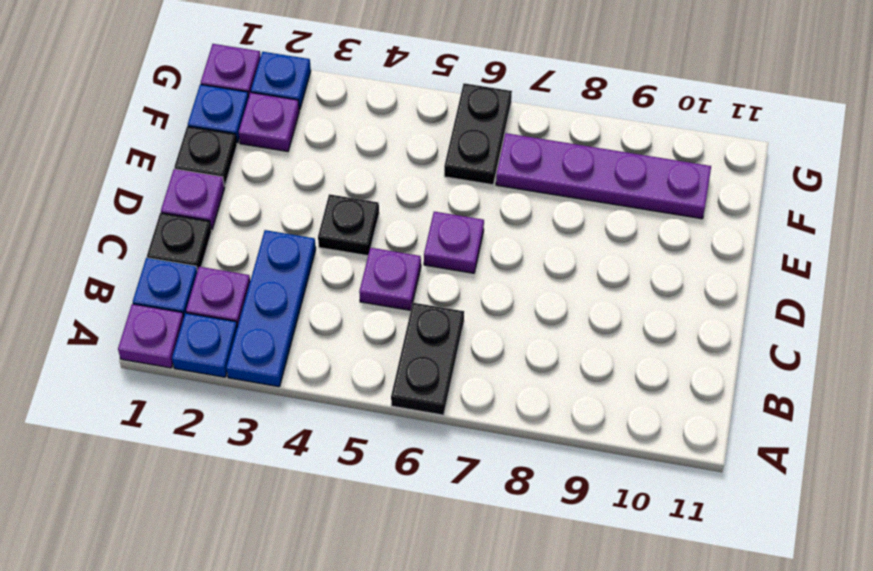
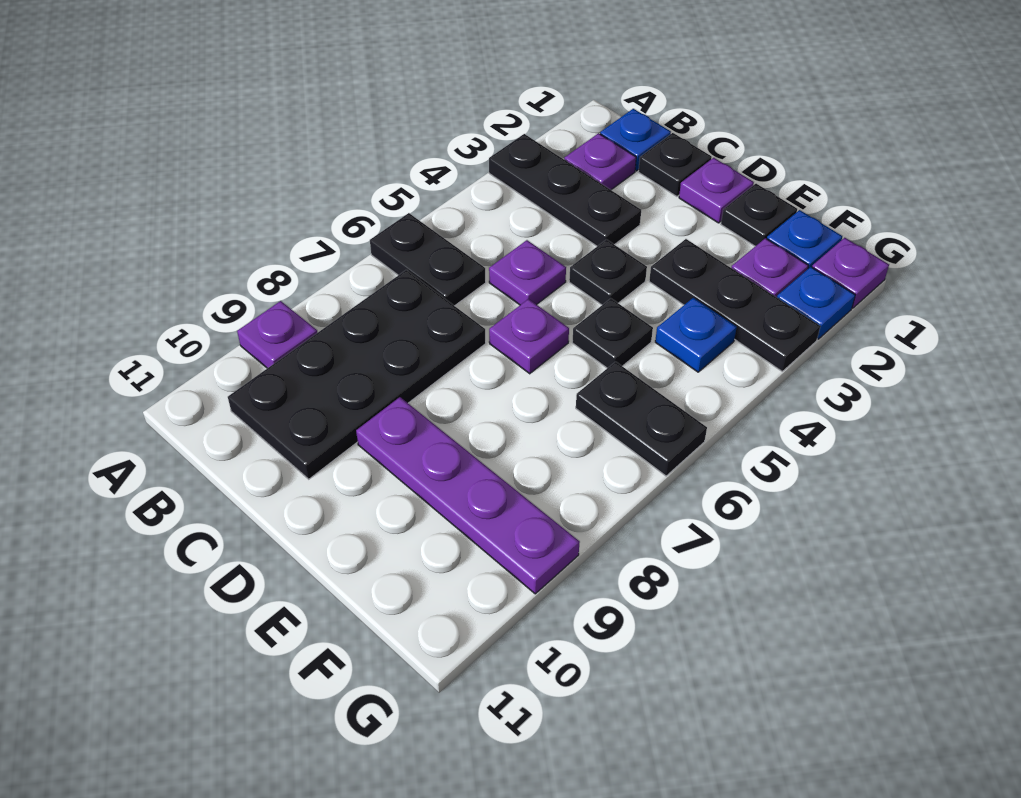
purple 1x1 plate [118,304,184,368] -> purple 1x1 plate moved to [237,301,318,368]
blue 1x1 plate [172,313,237,377] -> blue 1x1 plate moved to [655,298,737,372]
blue 1x3 plate [226,230,316,387] -> black 1x3 plate [489,134,641,246]
none -> black 2x4 plate [228,270,486,479]
none -> black 1x3 plate [649,239,820,372]
none -> black 1x1 plate [572,298,653,368]
purple 1x4 plate [496,133,711,219] -> purple 1x4 plate turned to [356,397,580,594]

